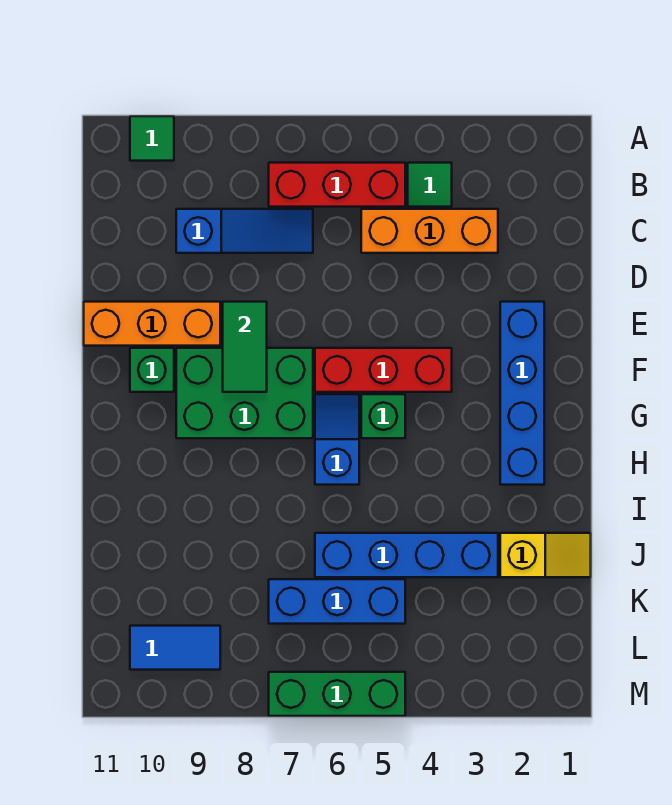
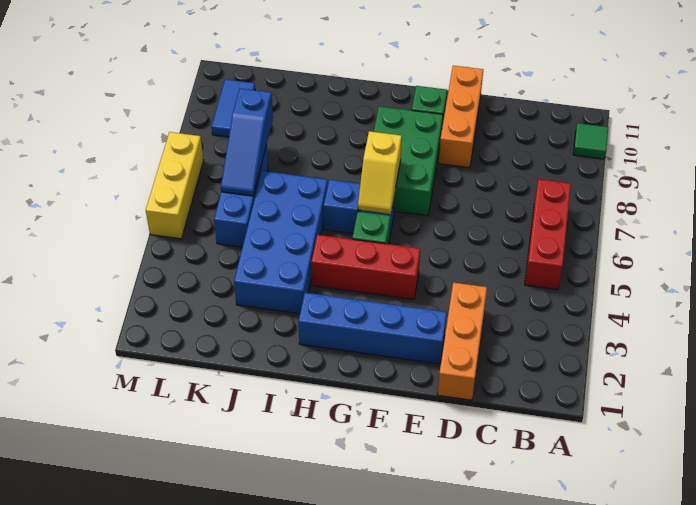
green 1x1 tile [408,163,452,207] -> none
orange 1x3 brick [361,209,498,253] -> orange 1x3 brick moved to [437,282,487,400]
blue 1x3 slope [176,209,313,253] -> blue 1x3 slope moved to [221,88,273,196]
green 1x2 tile [223,302,267,392] -> none
red 1x3 brick [315,348,452,392] -> red 1x3 brick turned to [311,235,420,299]
yellow 1x2 slope [500,533,591,577] -> yellow 1x2 slope moved to [358,131,402,214]
blue 1x4 brick [315,533,498,577] -> blue 2x4 brick [234,171,328,314]
green 1x3 brick [269,672,405,716] -> yellow 1x3 brick [146,132,204,239]

